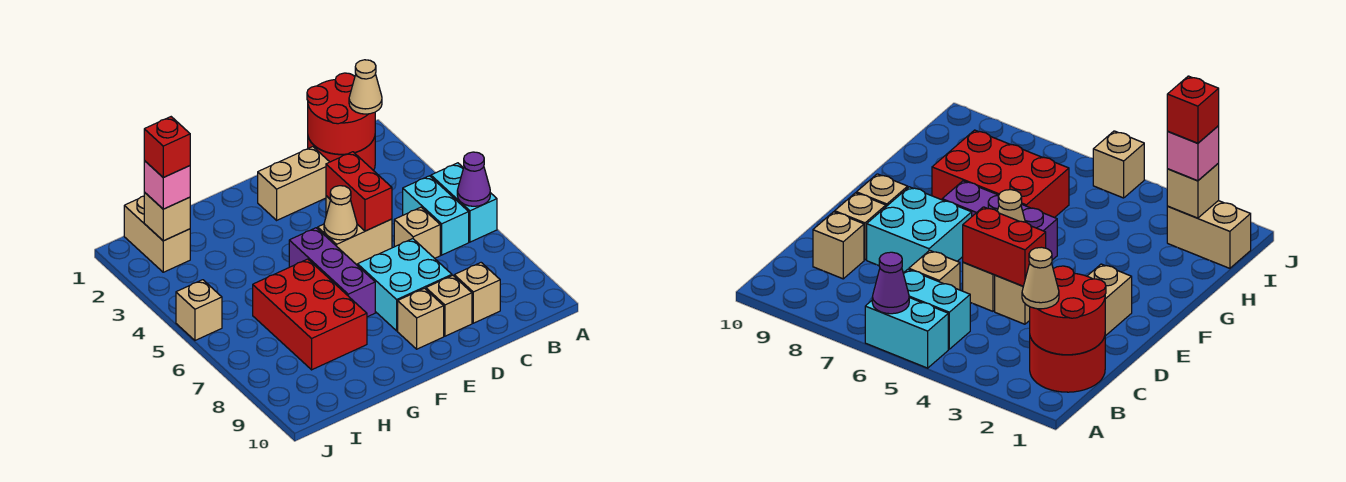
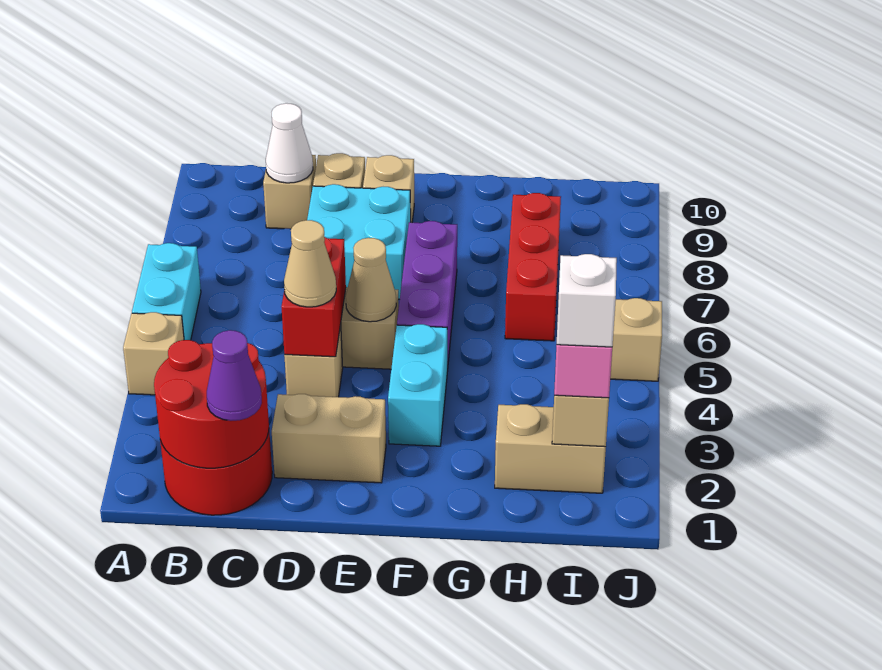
purple 1x1 cone [457,152,490,206] -> purple 1x1 cone moved to [207,330,262,421]
tan 1x1 cone [349,60,382,114] -> tan 1x1 cone moved to [284,220,336,307]
cyan 1x2 brick [403,176,469,255] -> cyan 1x2 brick moved to [388,324,447,446]
tan 1x1 brick [394,207,440,258] -> tan 1x1 brick moved to [123,312,184,395]
none -> white 1x1 cone [266,103,313,183]
red 2x3 brick [253,259,367,370] -> red 1x3 brick [505,193,561,341]
tan 1x2 brick [124,196,190,272] -> tan 1x2 brick turned to [495,404,606,493]
red 1x1 brick [144,117,190,177] -> white 1x1 brick [557,254,617,347]

